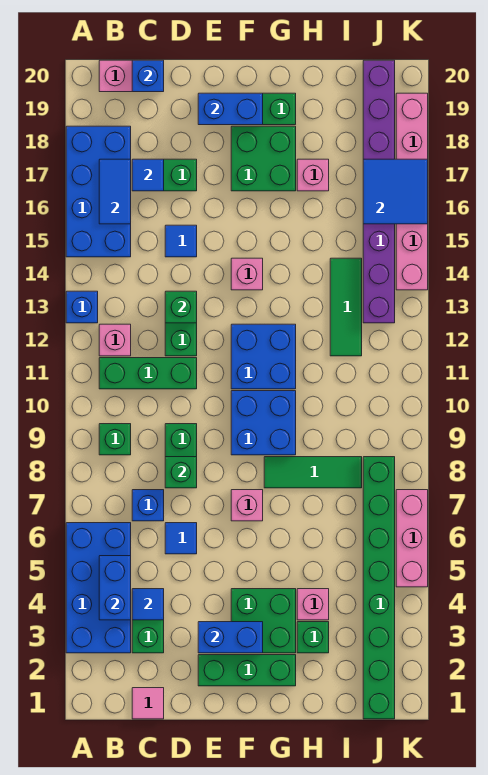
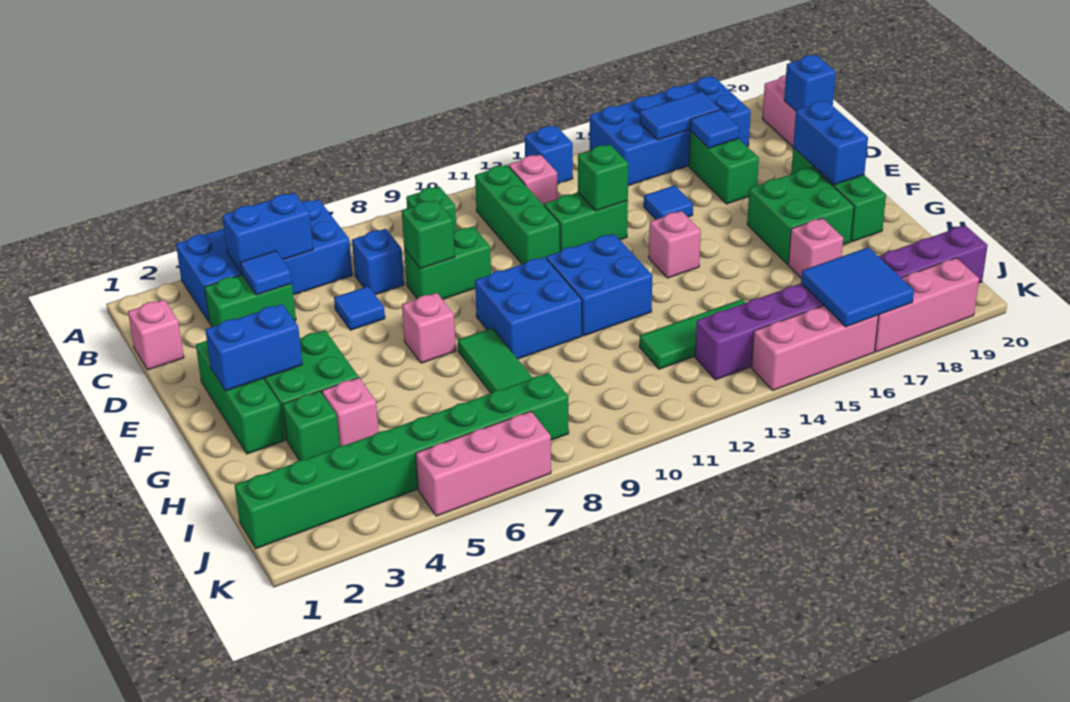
pink 1x1 tile [132,688,164,719] -> pink 1x1 brick [128,299,184,370]
blue 1x2 brick [198,622,263,653] -> blue 1x2 brick turned to [205,304,302,391]

